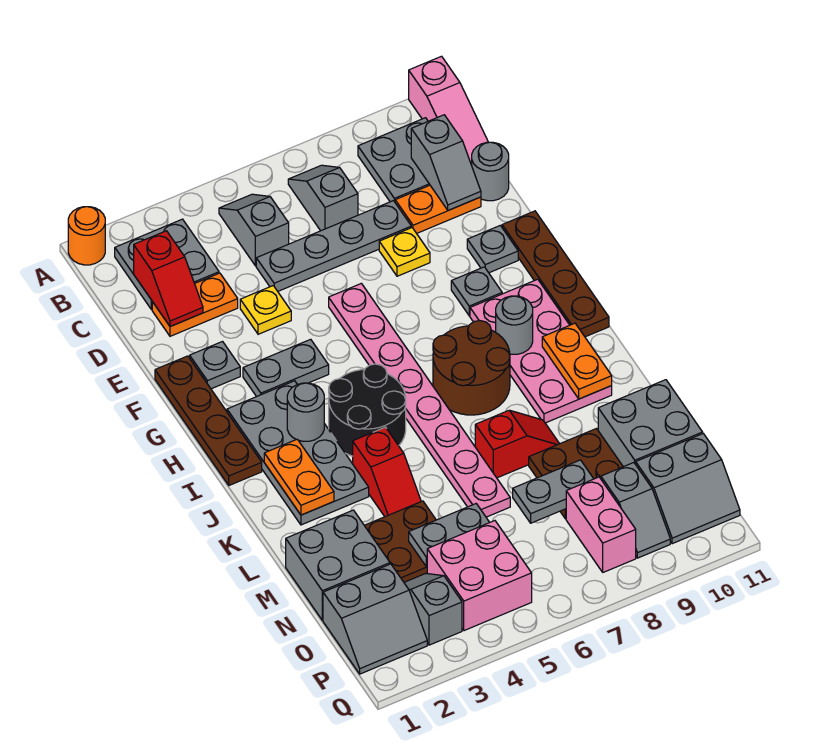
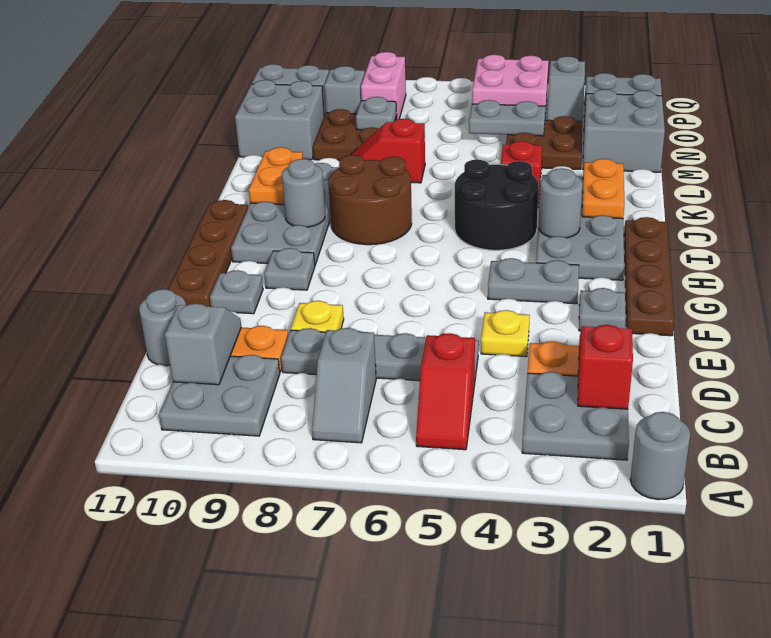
orange 1x1 round brick [68,207,105,265] -> grey 1x1 round brick [631,412,690,500]
pink 1x3 slope [409,56,488,165] -> none
grey 1x2 slope [219,194,289,266] -> red 1x2 slope [416,333,475,450]
pink 1x8 plate [329,283,510,517] -> none
pink 2x4 plate [470,279,612,423] -> grey 2x4 plate [231,163,339,265]
grey 1x2 plate [513,460,594,523] -> grey 1x1 plate [356,97,397,130]

